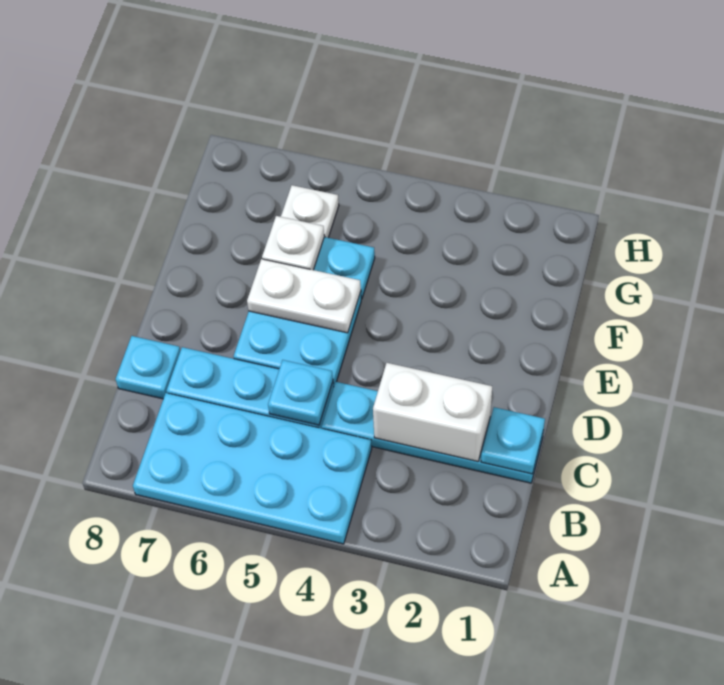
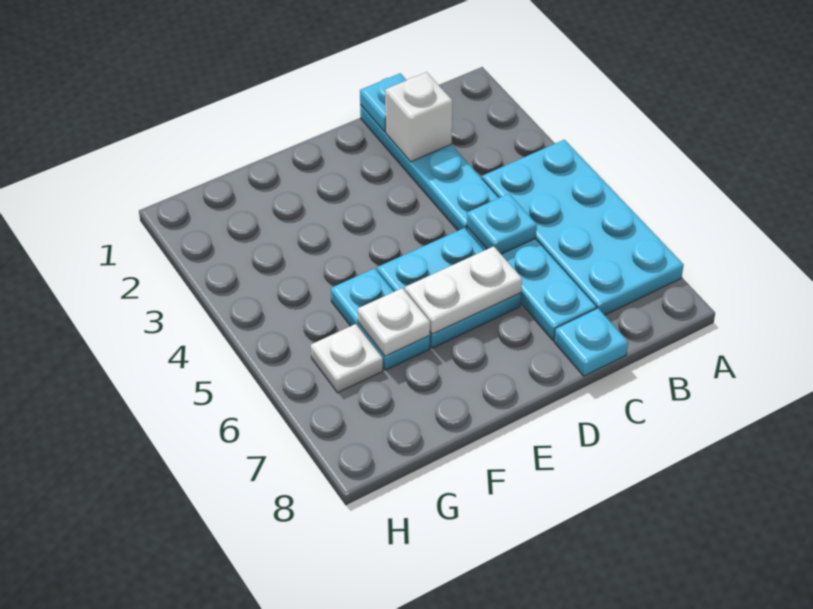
white 1x2 brick [373,363,492,462] -> white 1x1 brick [385,72,453,162]
white 1x2 plate [247,259,361,333] -> white 1x2 plate turned to [405,246,522,334]

